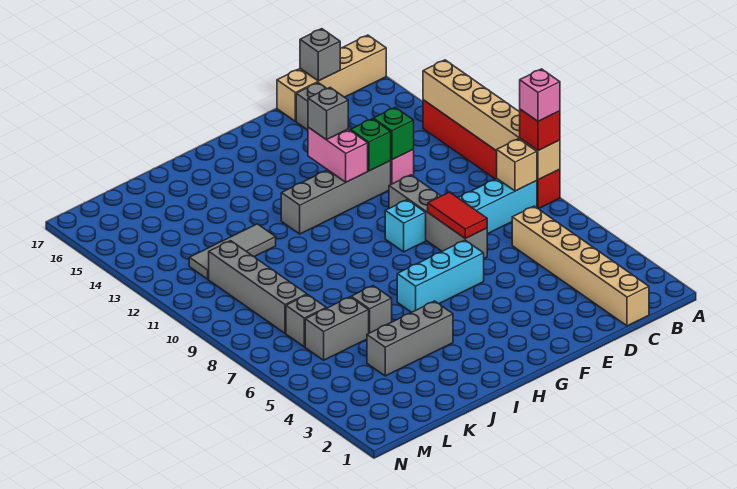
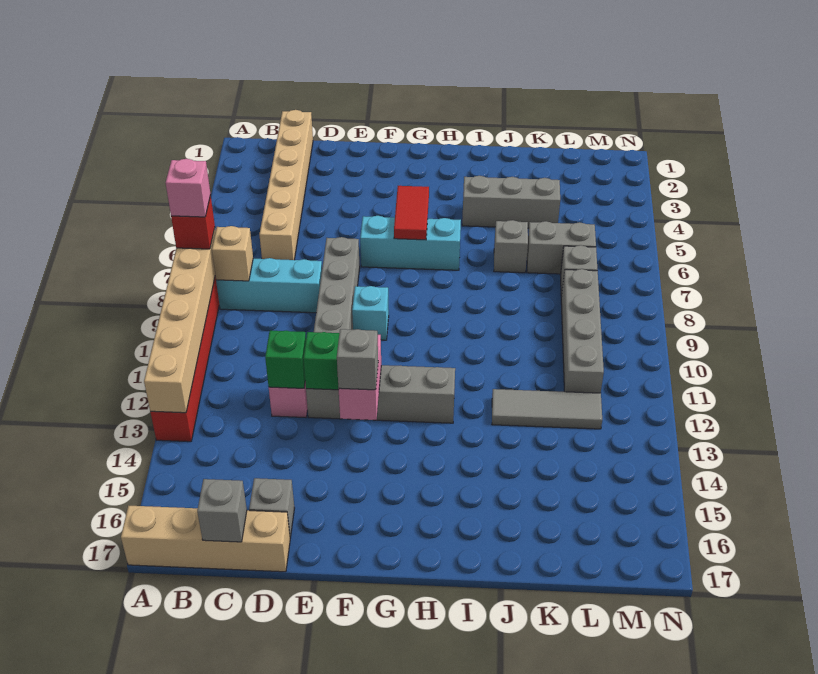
red 1x2 tile [428,192,487,239] -> red 1x2 tile moved to [394,186,429,240]

